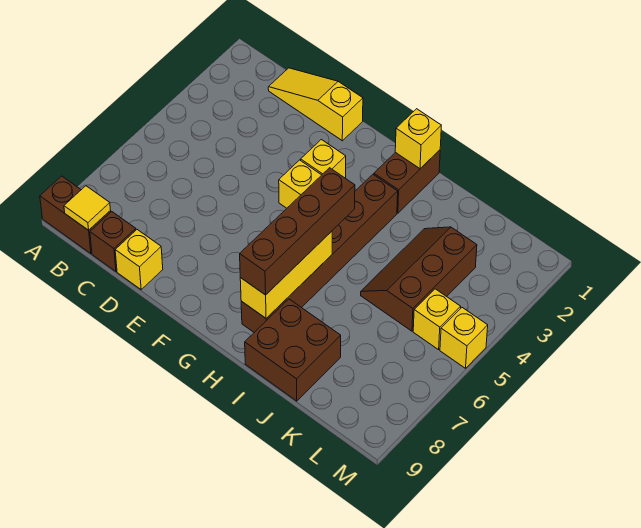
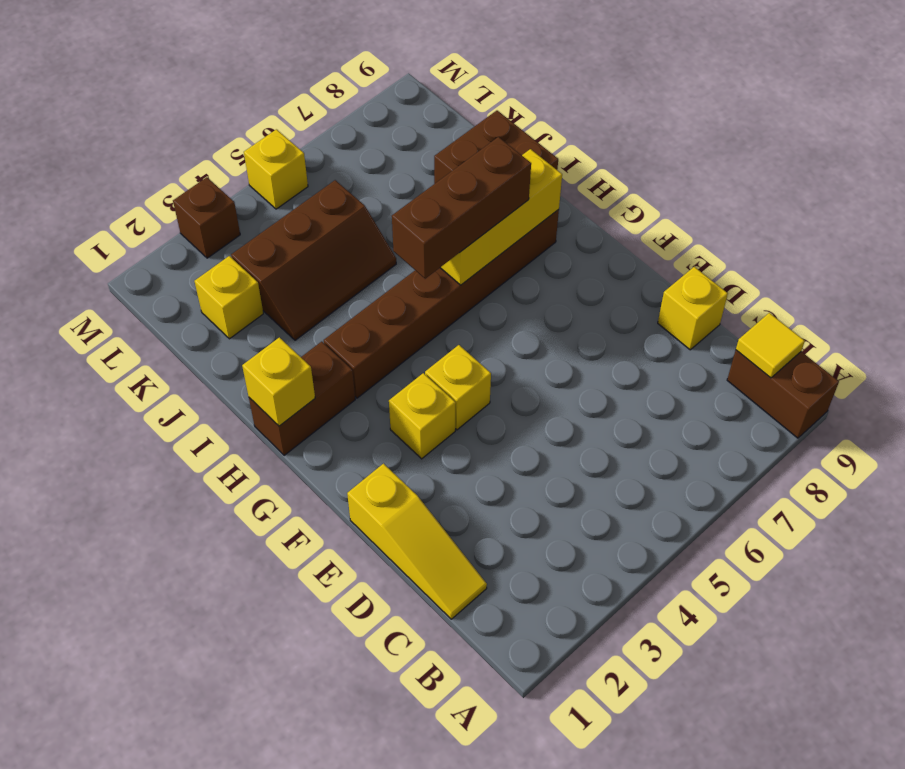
brown 1x1 brick [90,212,136,271] -> brown 1x1 brick moved to [173,177,240,258]
brown 1x4 brick [240,168,355,295] -> brown 1x3 brick [392,137,531,279]
yellow 1x1 brick [413,289,461,350] -> yellow 1x1 brick moved to [194,256,263,339]

